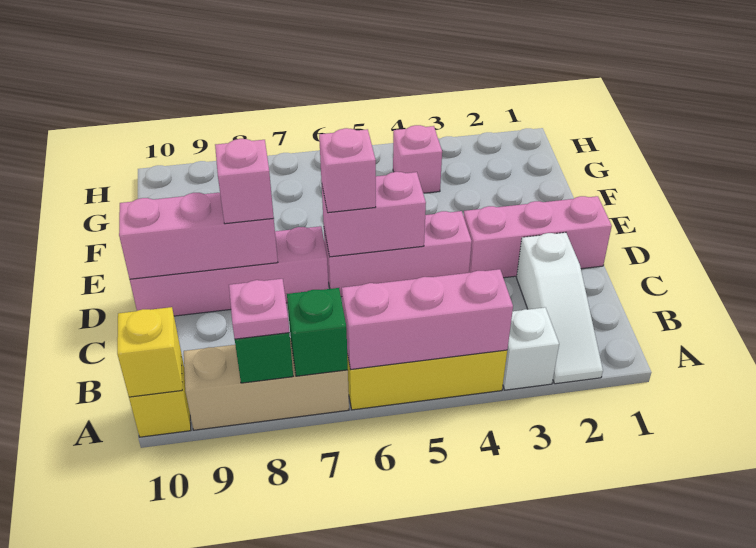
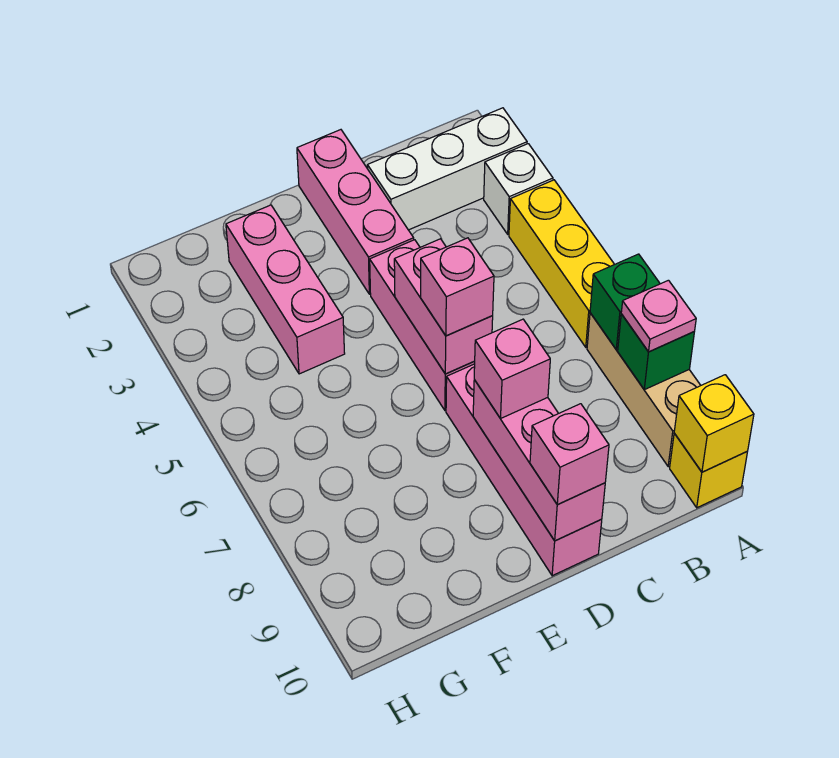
white 1x3 slope [516,232,603,384] -> white 1x3 brick [367,108,527,230]
pink 1x3 brick [342,269,513,370] -> pink 1x3 brick moved to [226,205,345,374]
pink 1x1 brick [393,125,442,193] -> pink 1x1 brick moved to [530,404,609,504]

